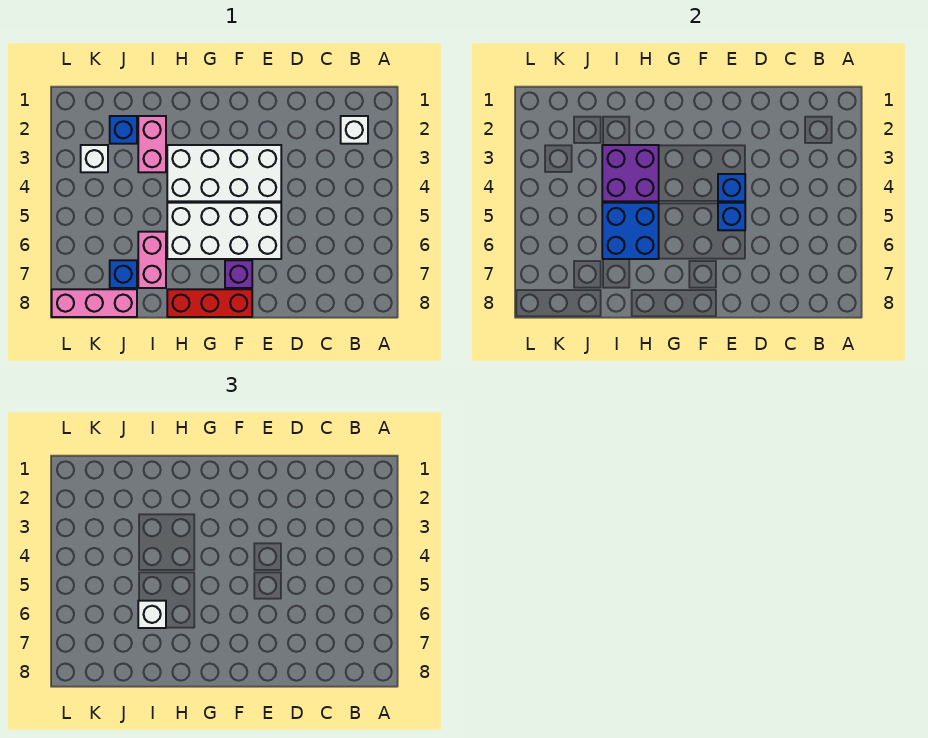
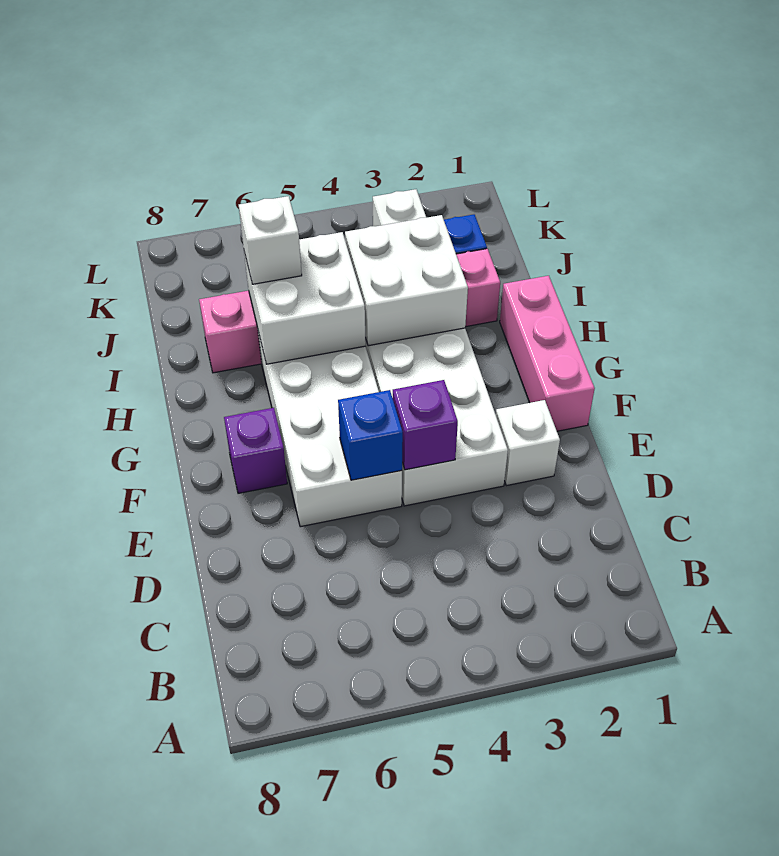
white 1x1 brick [341,116,368,144] -> white 1x1 brick moved to [496,400,560,486]
blue 1x1 brick [718,174,745,201] -> purple 1x1 brick [393,380,458,470]
red 1x3 brick [167,289,252,317] -> none
purple 2x2 brick [602,145,659,201] -> white 2x2 brick [345,215,468,346]
blue 2x2 brick [602,203,659,259] -> white 2x2 brick [244,232,366,364]
blue 1x1 brick [110,260,137,288] -> none
pink 1x3 brick [52,289,137,317] -> pink 1x3 brick moved to [500,276,595,431]

